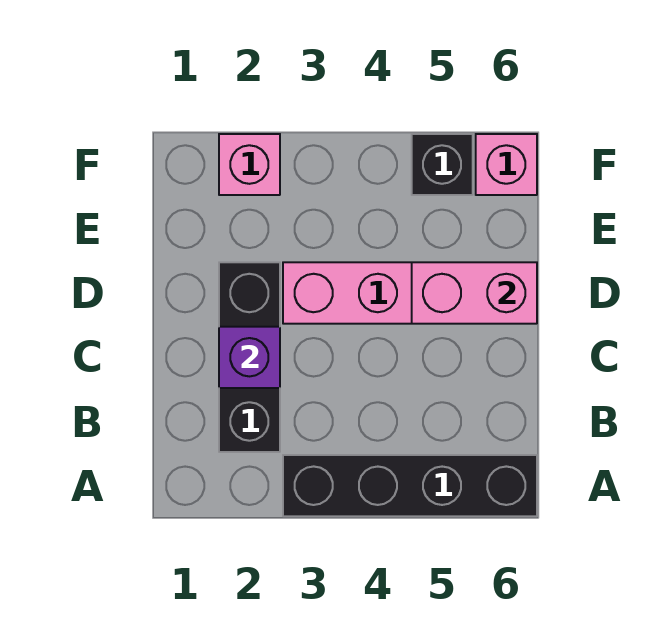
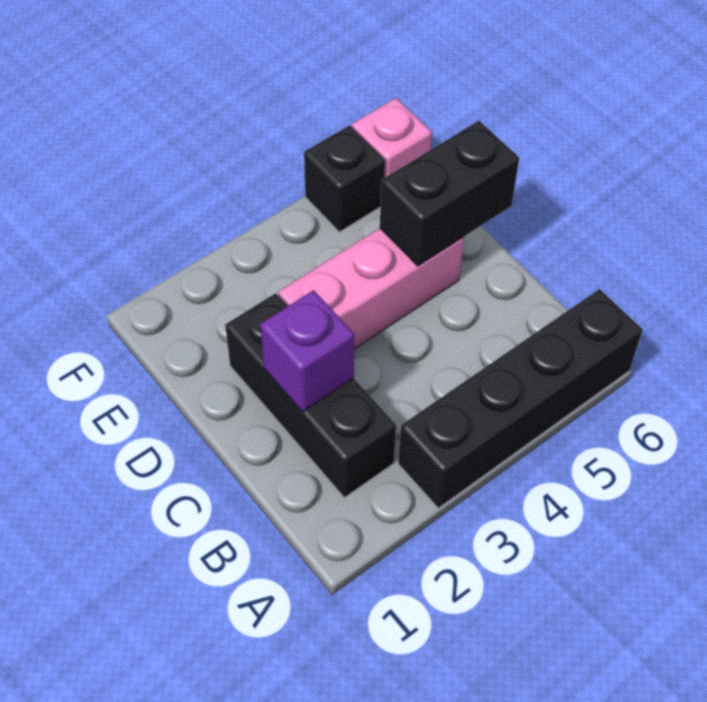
pink 1x2 brick [412,262,537,324] -> black 1x2 brick [380,121,519,266]
pink 1x1 brick [219,134,280,195] -> none

